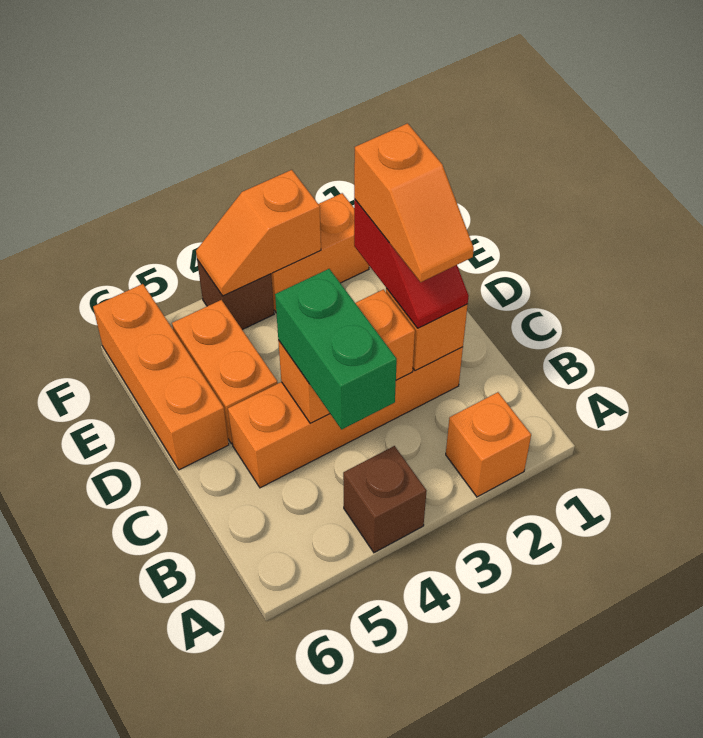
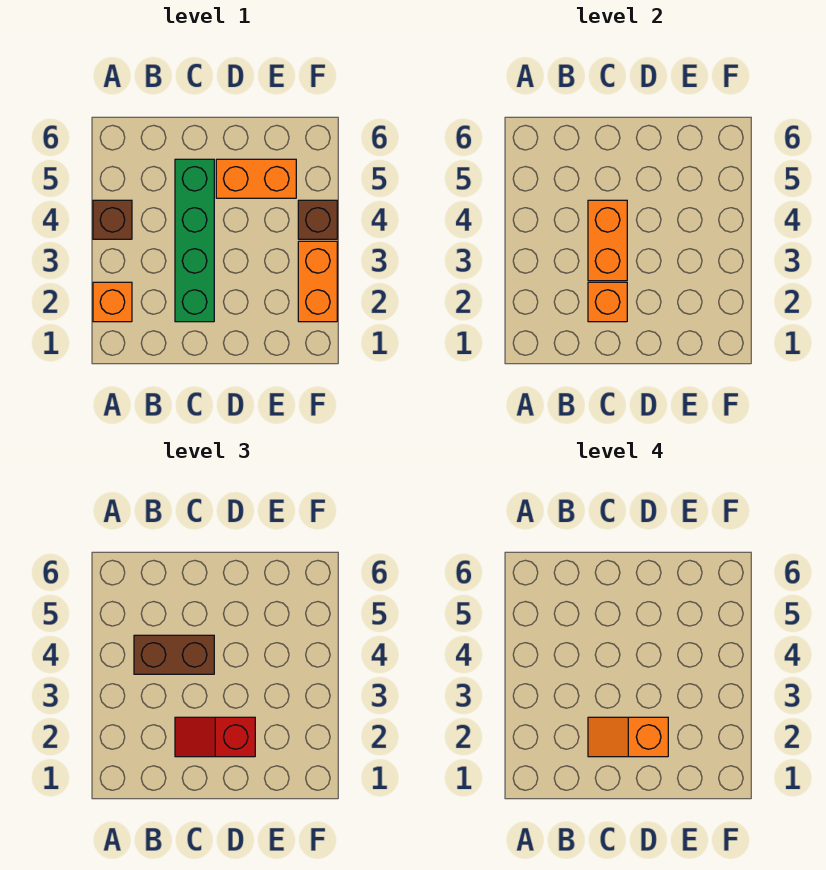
green 1x2 brick [275,269,397,430] -> brown 1x2 brick [134,635,214,674]
orange 1x4 brick [228,347,463,488] -> green 1x4 brick [175,159,214,322]
orange 1x3 brick [93,284,229,470] -> none
orange 1x2 slope [196,170,321,296] -> none

